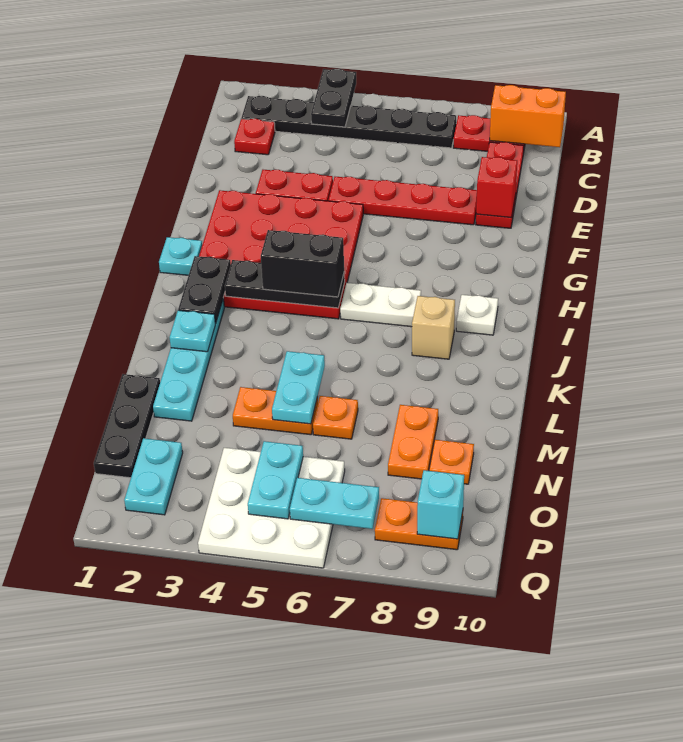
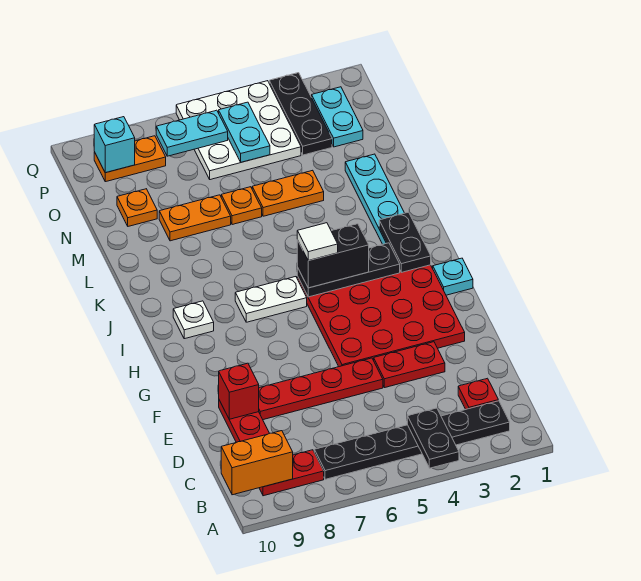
none -> white 1x1 tile [297,223,338,261]
tan 1x1 brick [412,296,455,359] -> none
cyan 1x1 plate [170,310,215,352] -> none
cyan 1x2 plate [272,351,325,424] -> none
black 1x3 plate [94,374,160,478] -> black 1x3 plate moved to [269,73,332,155]
orange 1x2 plate [388,405,438,479] -> orange 1x2 plate turned to [159,195,231,241]

